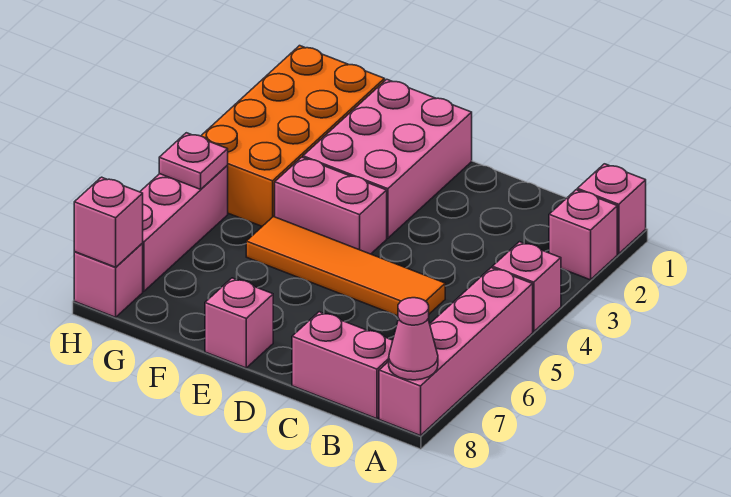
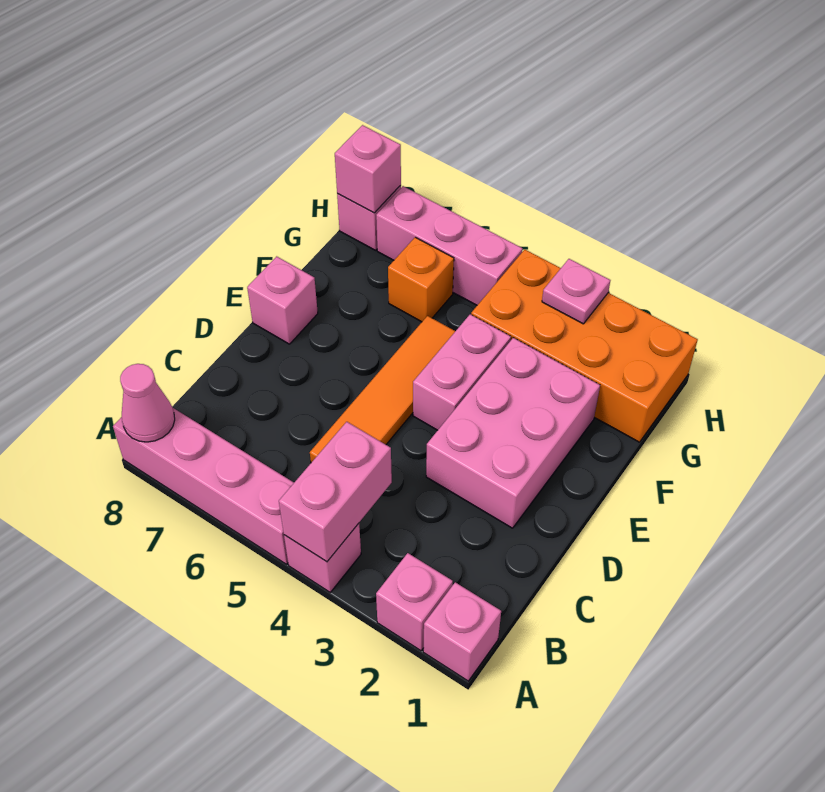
pink 1x2 brick [292,312,393,419] -> pink 1x2 brick moved to [279,422,392,562]
pink 2x3 brick [303,79,472,238] -> pink 2x3 brick turned to [426,338,600,528]
none -> orange 1x1 brick [388,237,454,322]
pink 1x1 plate [159,133,228,189] -> pink 1x1 plate moved to [542,259,610,324]

